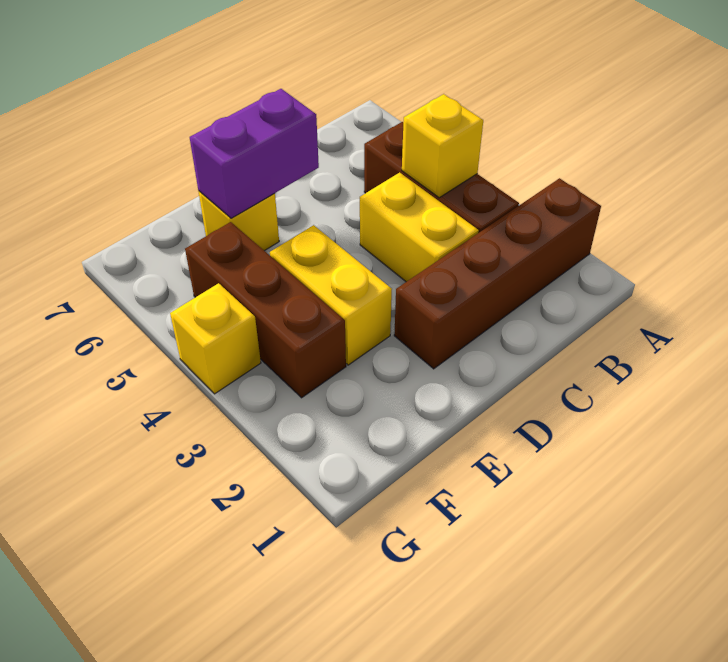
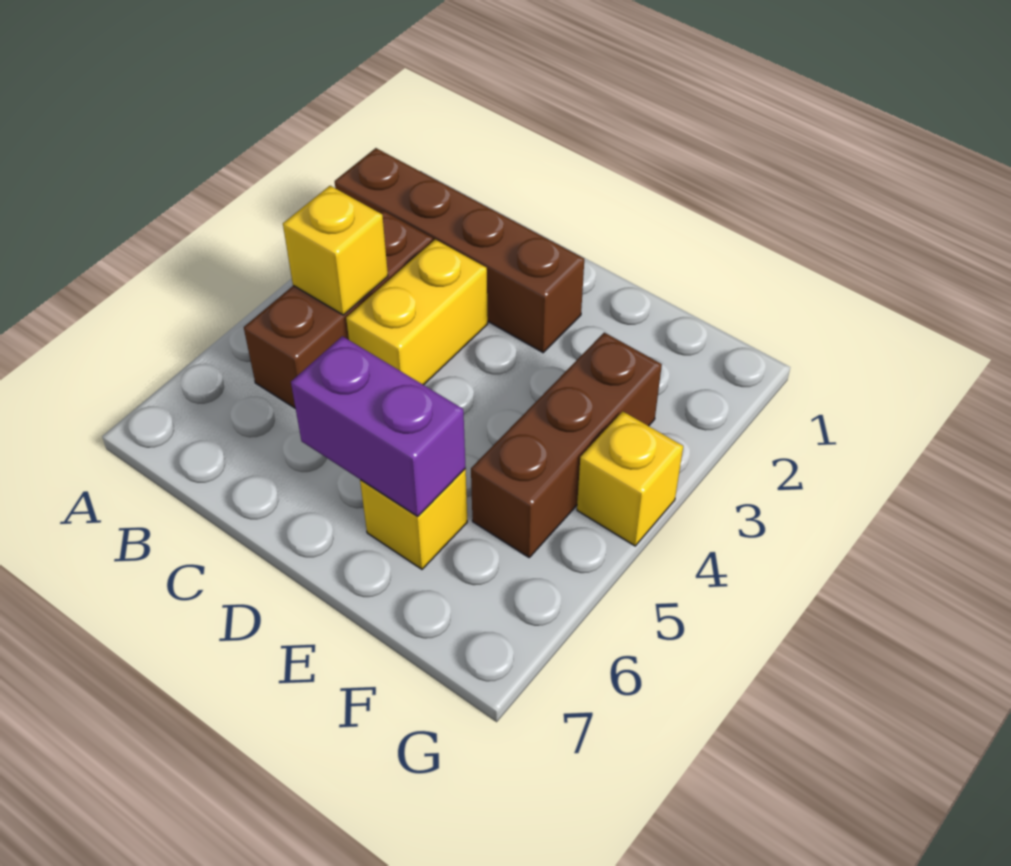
yellow 1x2 brick [270,225,392,365] -> none

